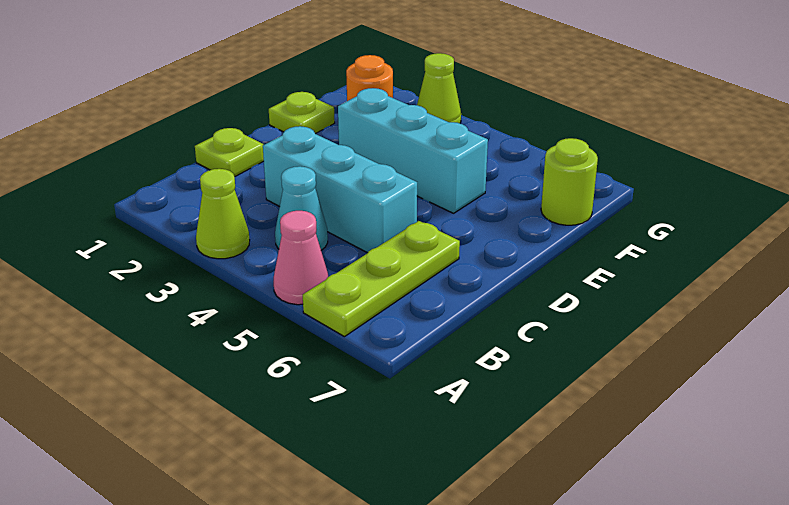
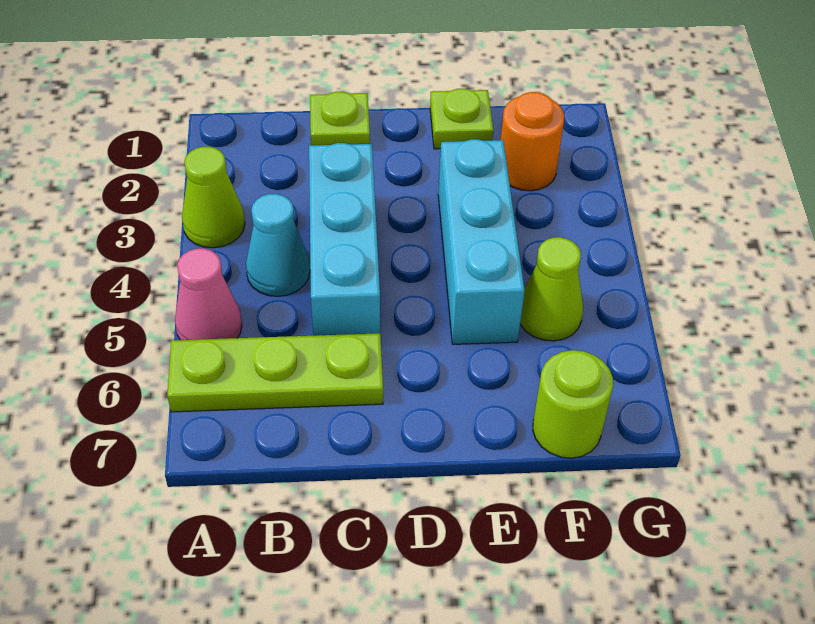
lime 1x1 cone [417,53,461,123] -> lime 1x1 cone moved to [520,237,583,341]

